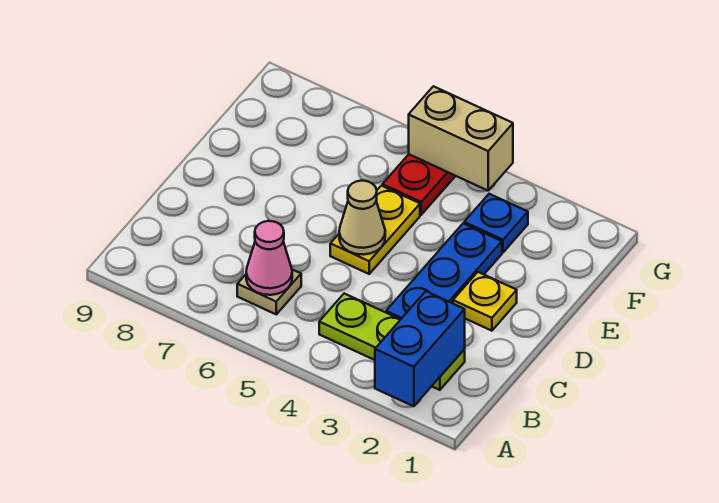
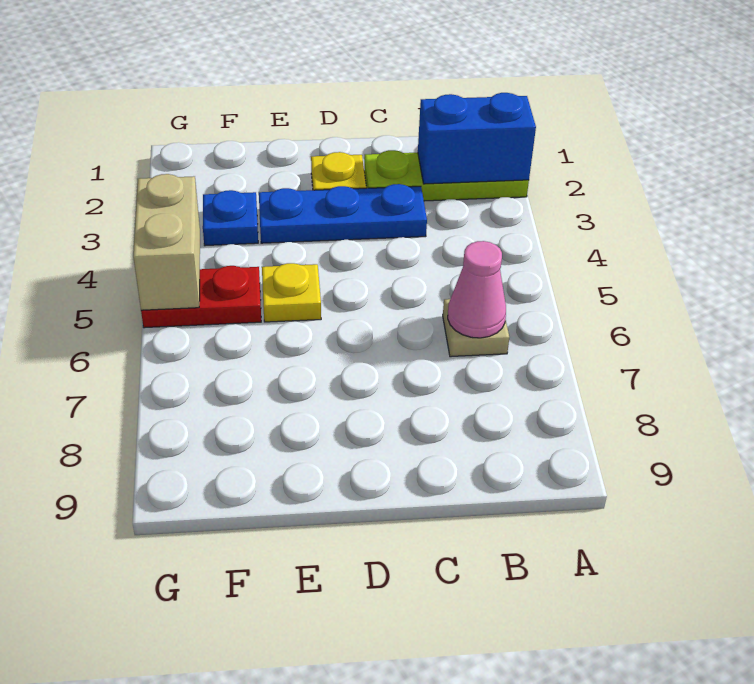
lime 1x3 plate [319,294,465,390] -> lime 1x3 plate turned to [364,150,529,201]
yellow 1x2 plate [330,186,420,274] -> yellow 1x1 plate [262,263,321,322]
tan 1x1 cone [339,181,385,255] -> none

